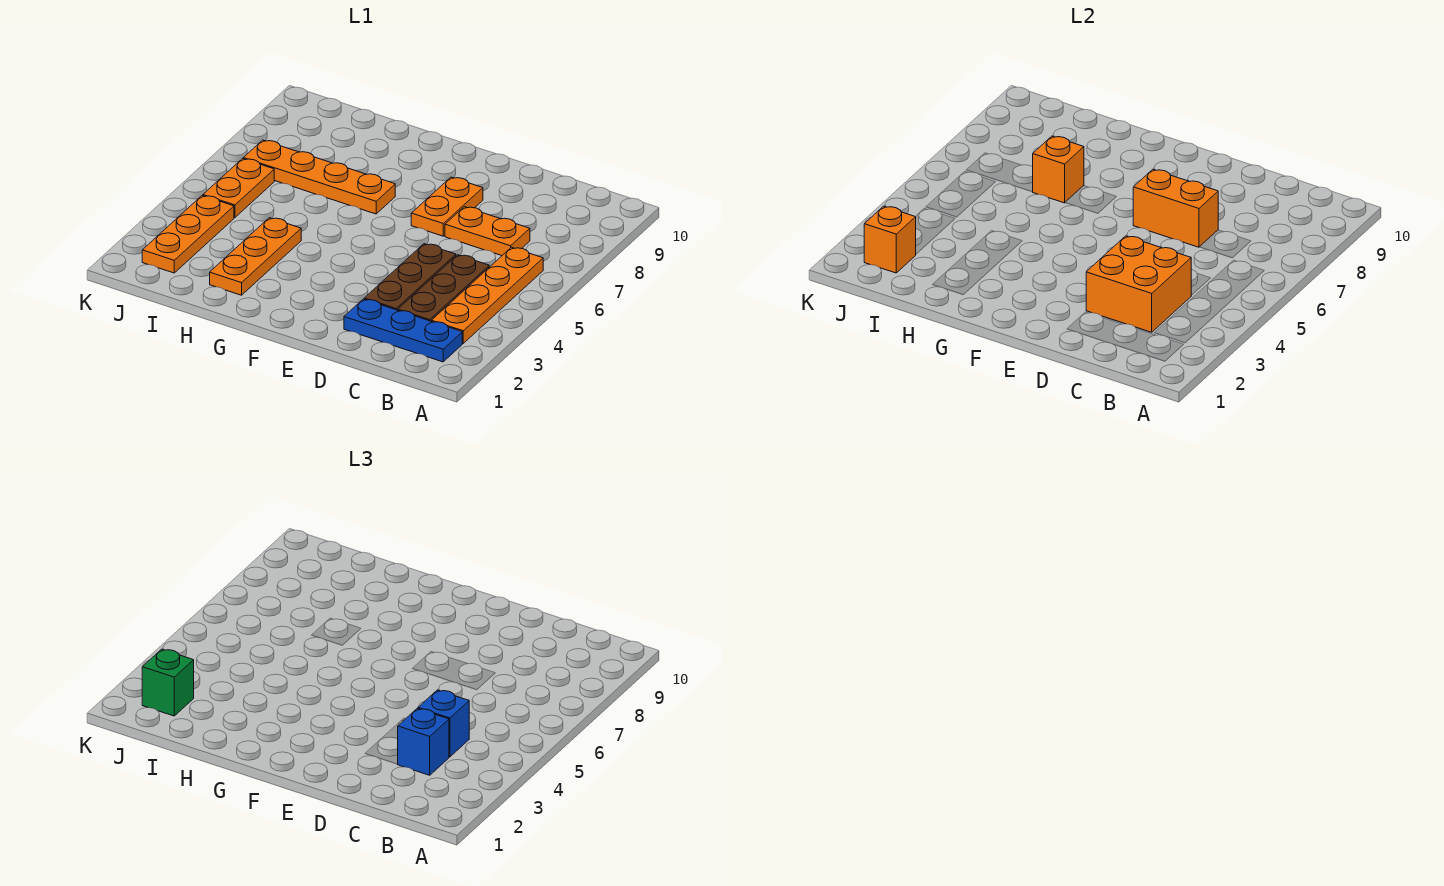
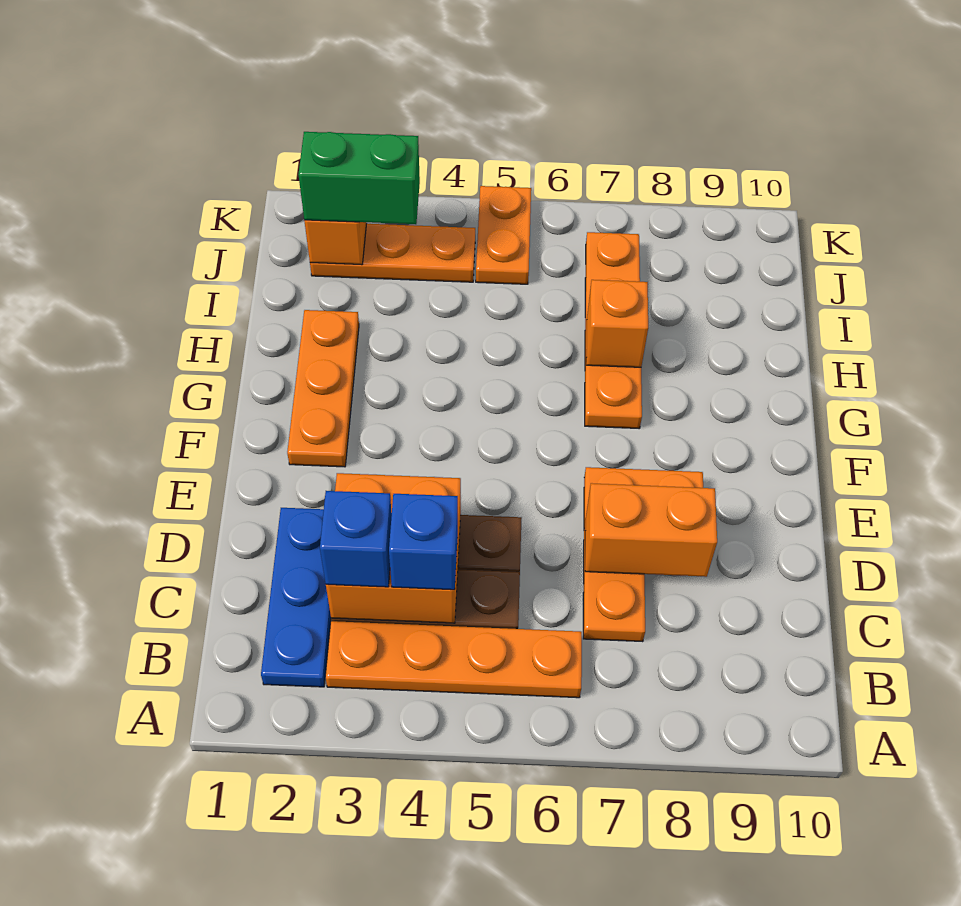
orange 1x2 brick [1133,169,1218,247] -> orange 1x2 brick turned to [585,483,717,577]
orange 1x3 plate [210,218,301,295] -> orange 1x3 plate turned to [287,310,359,467]
green 1x1 brick [142,649,194,716] -> green 1x2 brick [298,132,420,224]
orange 1x2 plate [203,159,274,218] -> orange 1x2 plate turned to [476,186,531,284]

